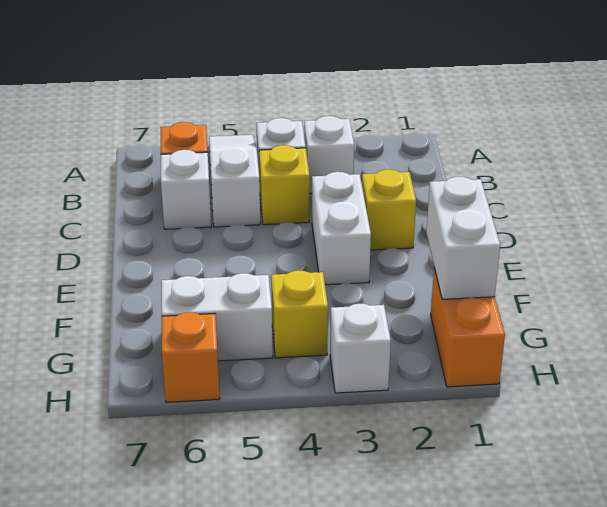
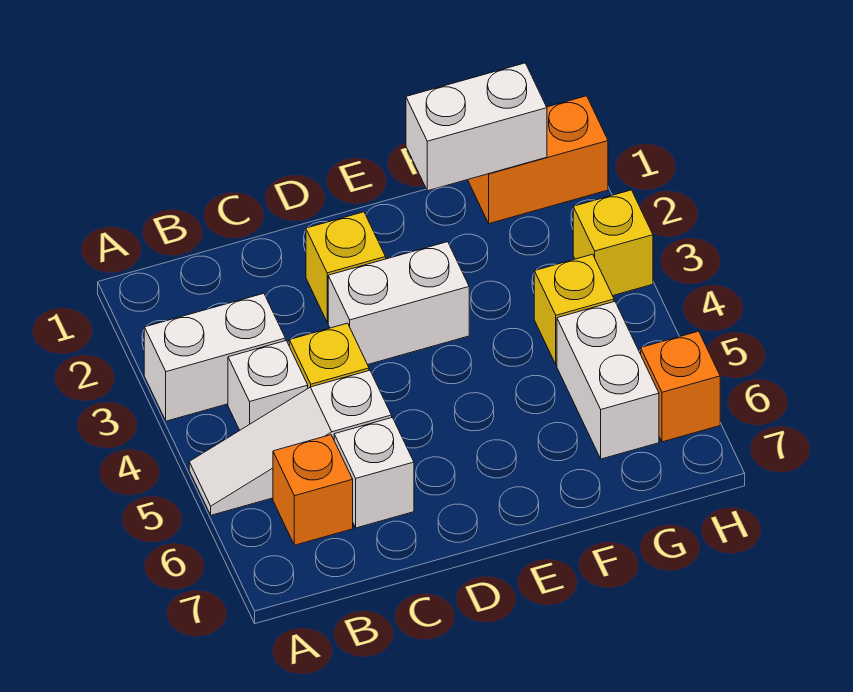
white 1x1 brick [304,116,354,193] -> white 1x2 brick [144,293,285,421]
white 1x1 brick [330,304,391,393] -> yellow 1x1 brick [573,190,653,296]

